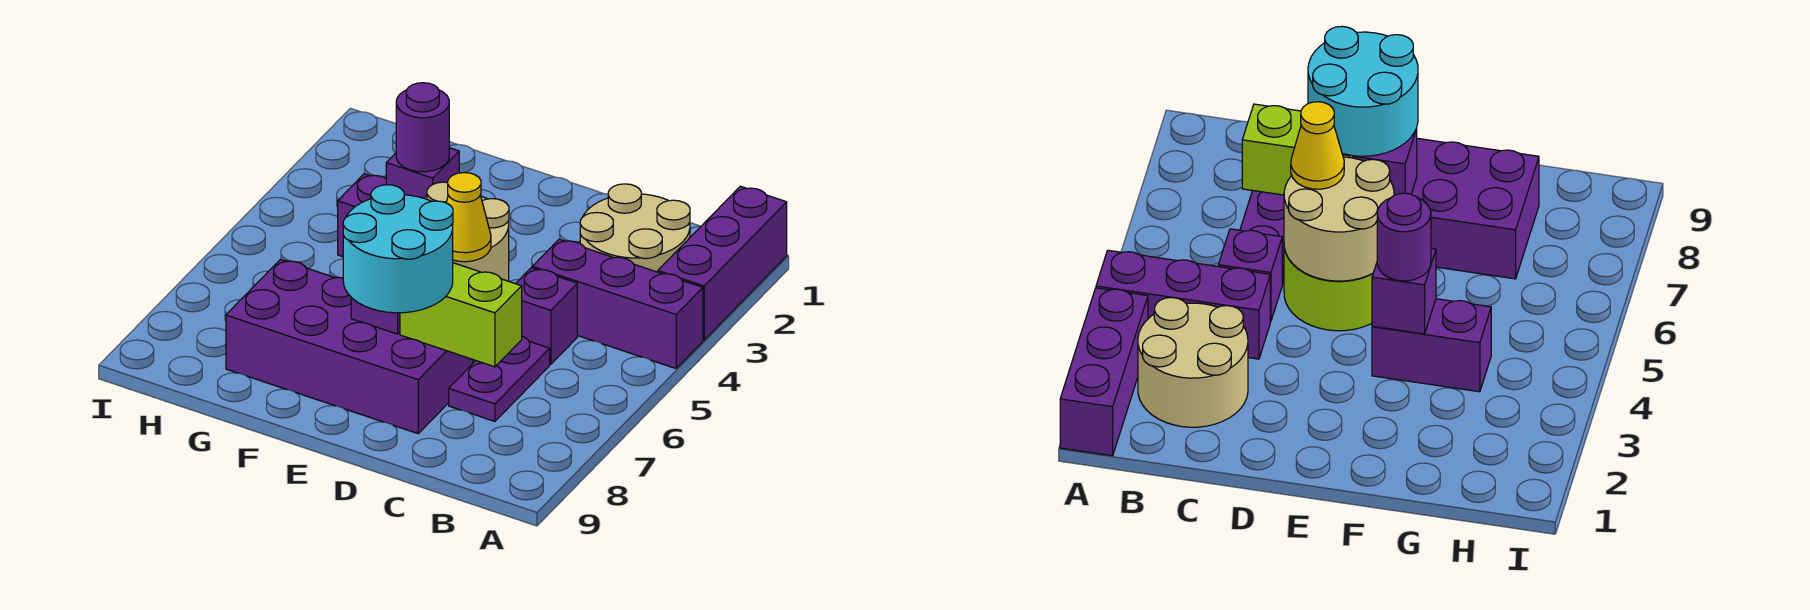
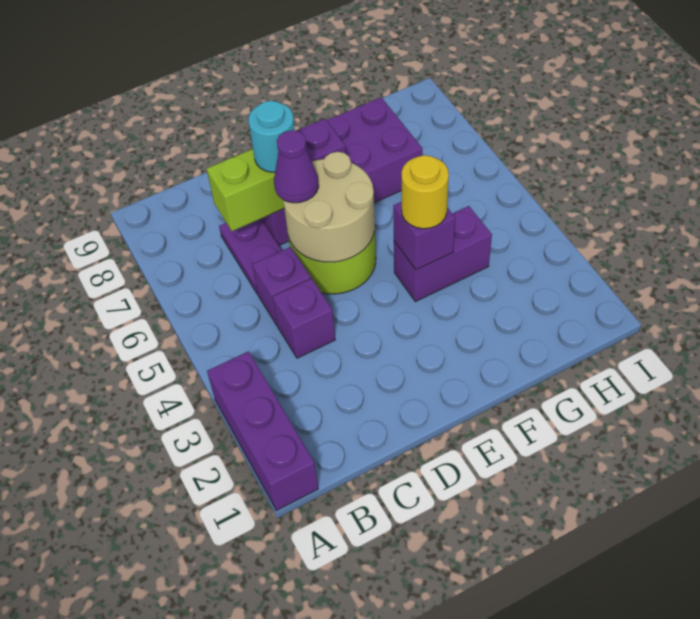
purple 1x3 brick [532,239,703,368] -> purple 1x1 brick [273,278,335,358]
tan 2x2 round brick [580,184,690,272] -> none
yellow 1x1 cone [446,173,491,262] -> purple 1x1 cone [274,130,319,203]
cyan 2x2 round brick [343,185,453,313] -> cyan 1x1 round brick [248,101,295,172]
purple 1x1 round brick [396,83,449,172] -> yellow 1x1 round brick [402,155,449,229]

